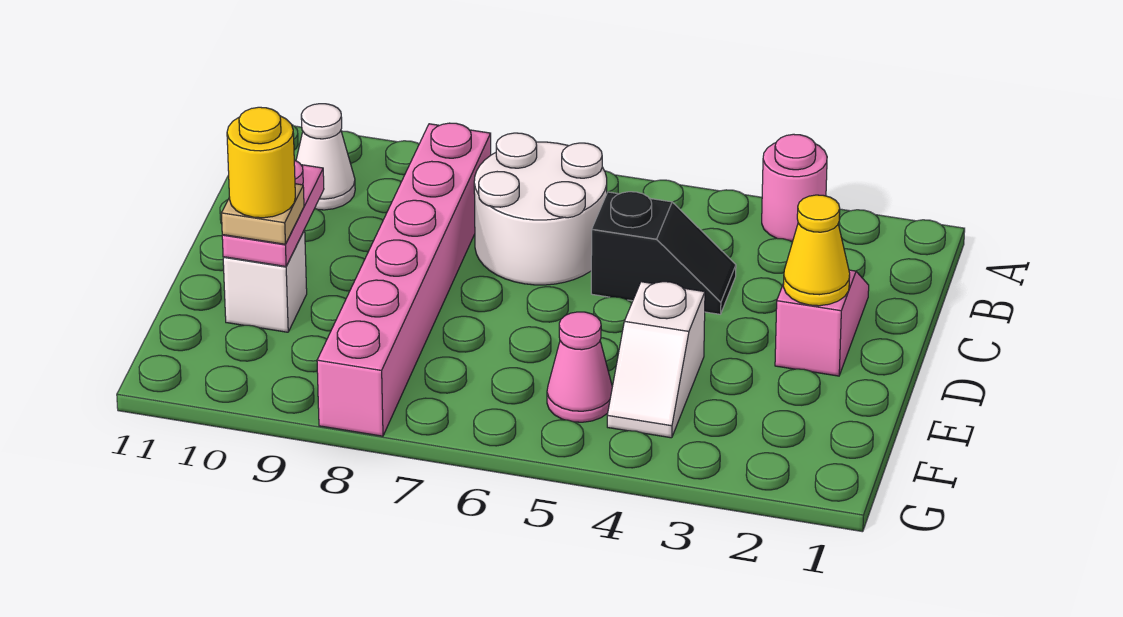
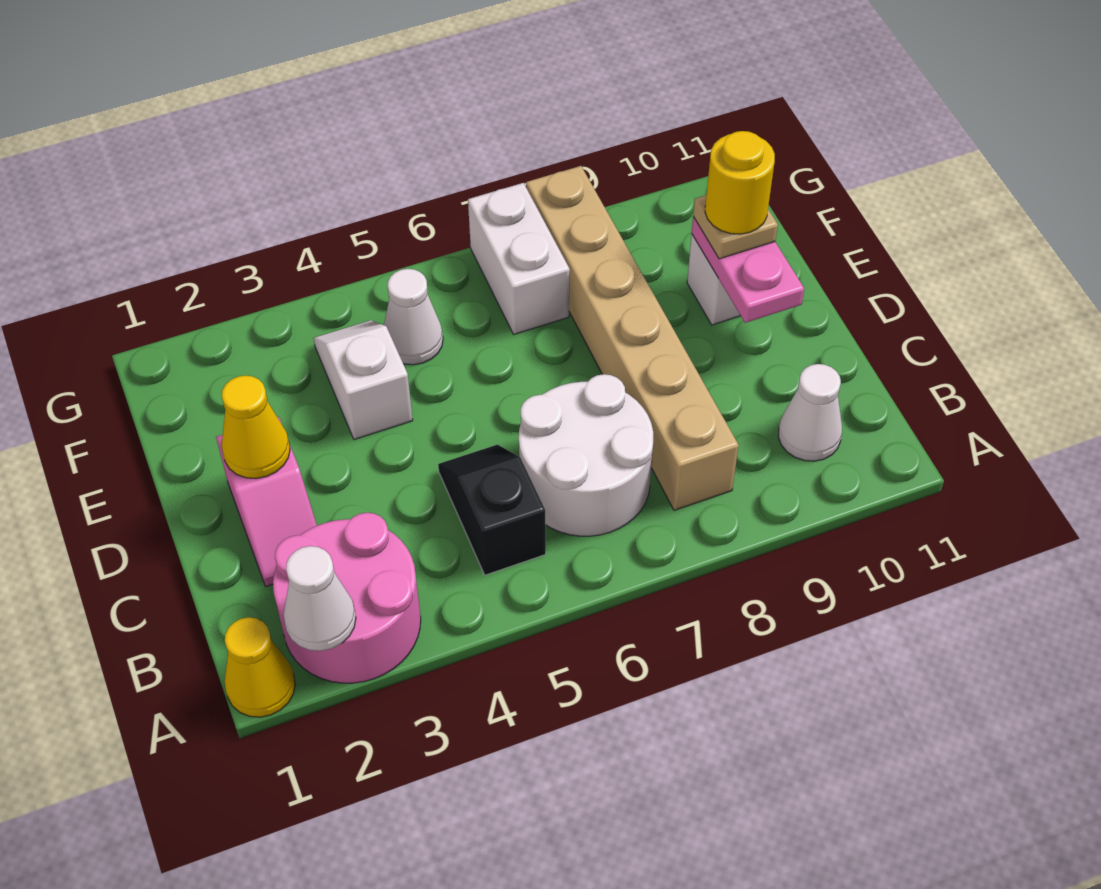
none -> yellow 1x1 cone [225,617,295,717]
none -> white 1x1 cone [283,546,356,651]
pink 1x1 round brick [762,134,827,241] -> pink 2x2 round brick [273,513,421,683]
pink 1x6 brick [317,123,491,436] -> tan 1x6 brick [526,166,739,510]
black 1x2 slope [591,192,736,314] -> black 1x2 slope turned to [438,445,546,575]
pink 1x1 cone [547,312,612,422] -> white 1x1 cone [384,269,443,365]
none -> white 1x2 brick [468,183,570,334]

